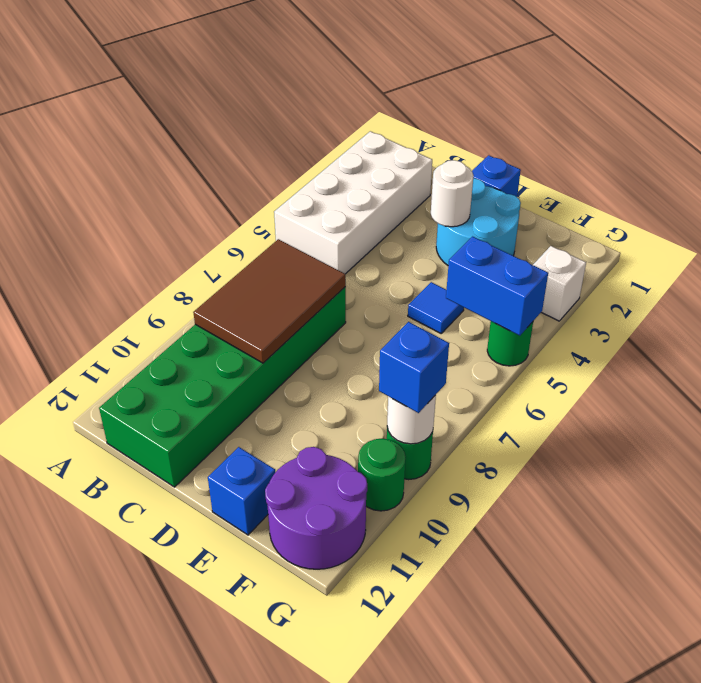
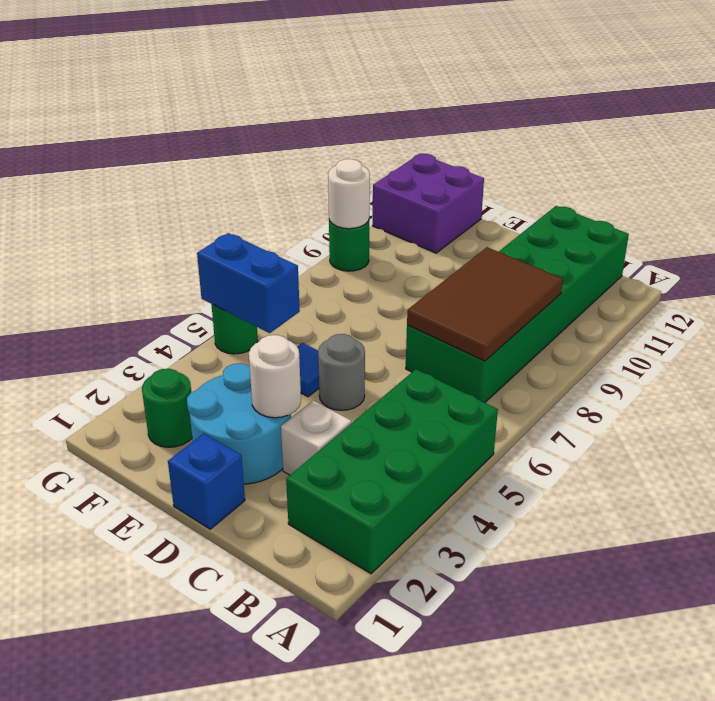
white 2x4 brick [274,131,432,274] -> green 2x4 brick [286,369,498,574]
none -> grey 1x1 round brick [318,334,365,410]
blue 1x1 brick [208,447,275,535] -> none
purple 2x2 round brick [265,447,367,569] -> purple 2x2 brick [373,154,484,253]
white 1x1 brick [533,246,586,321] -> white 1x1 brick moved to [281,400,352,475]
blue 1x1 brick [379,322,449,413] -> none
green 1x1 round brick [358,439,406,511] -> green 1x1 round brick moved to [142,369,192,447]

